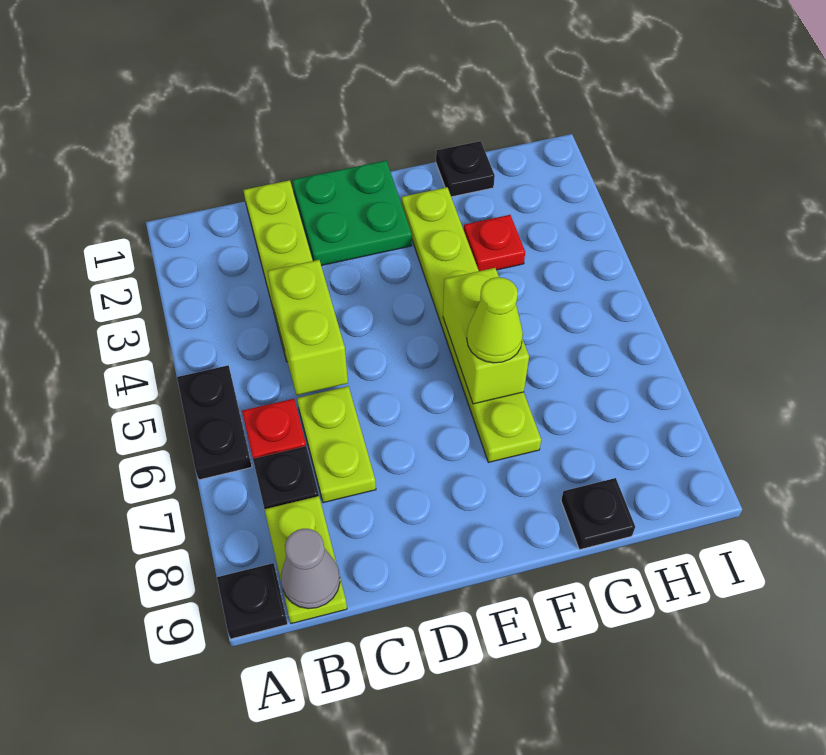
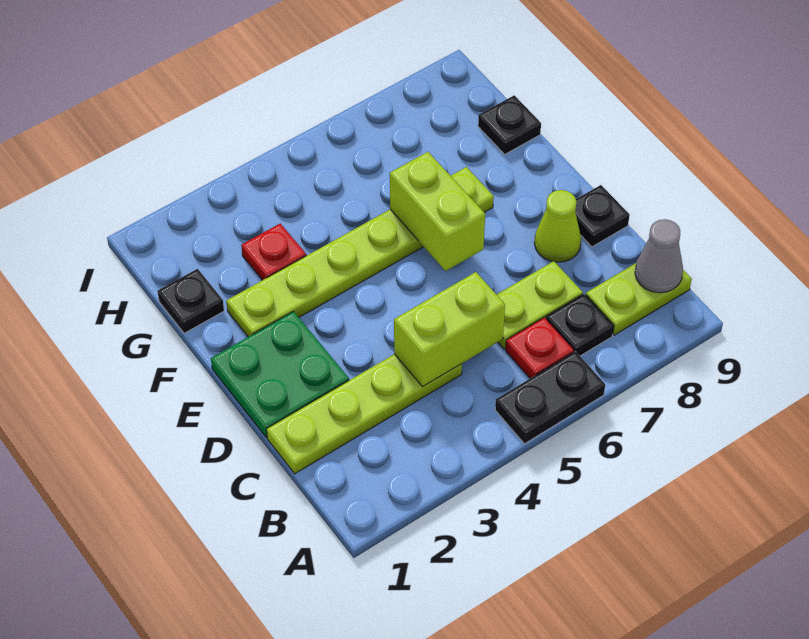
black 1x1 plate [217,563,288,639] -> black 1x1 plate moved to [575,185,629,247]
lime 1x2 brick [443,268,529,404] -> lime 1x2 brick turned to [390,152,485,271]
lime 1x1 cone [467,277,523,363] -> lime 1x1 cone moved to [534,190,581,262]

